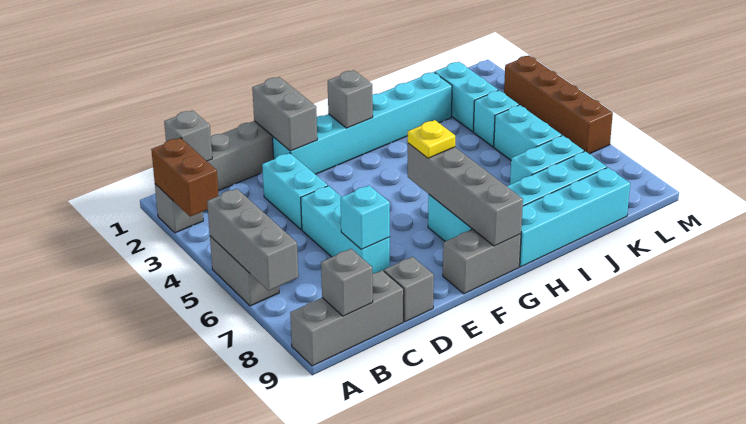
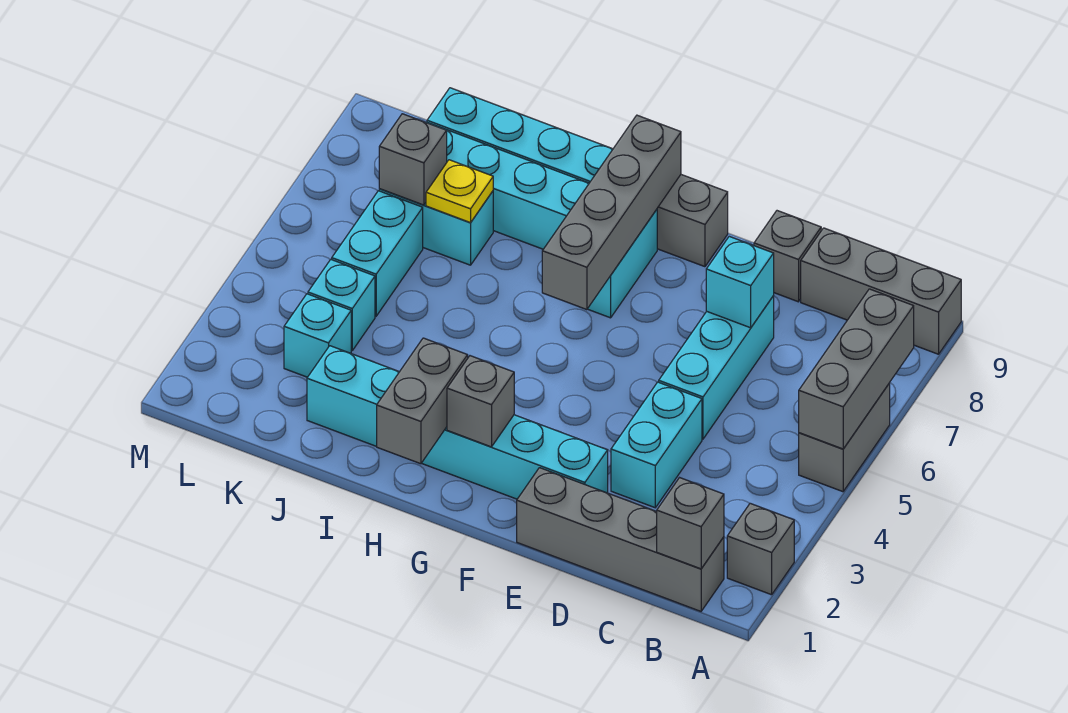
brown 1x2 brick [151,138,219,217] -> none
grey 1x1 brick [321,249,373,316] -> grey 1x1 brick moved to [379,114,447,205]
grey 1x2 brick [252,77,317,151] -> grey 1x2 brick moved to [377,338,468,464]
yellow 1x1 plate [408,120,455,158] -> yellow 1x1 plate moved to [426,160,493,223]
cyan 1x2 brick [435,62,498,132] -> cyan 1x1 brick [284,294,351,377]
brown 1x4 brick [504,56,613,154] -> none

